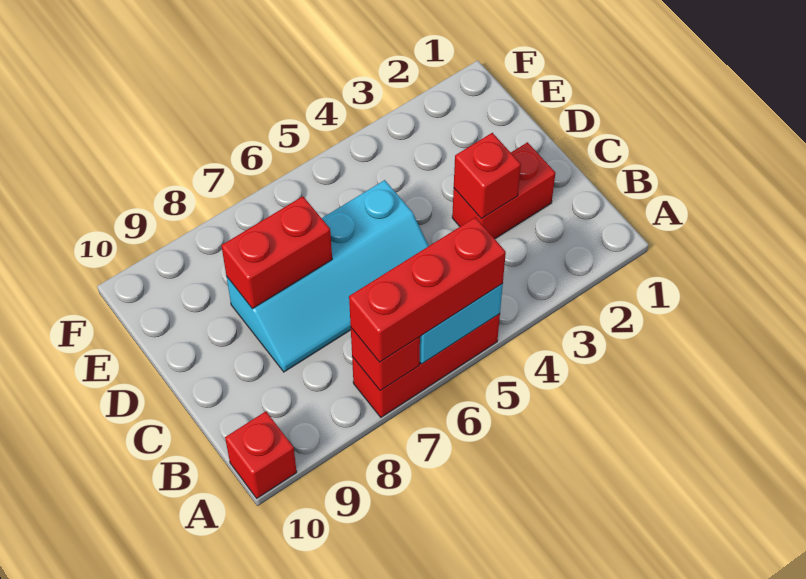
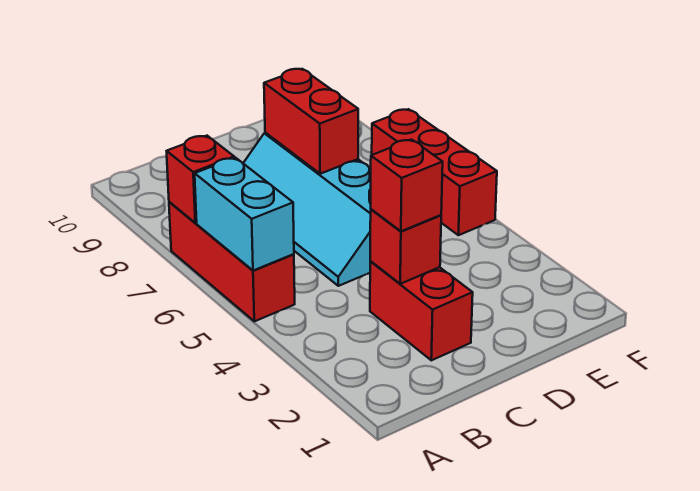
red 1x3 brick [349,217,506,362] -> red 1x3 brick moved to [372,109,497,235]
red 1x1 brick [225,411,297,498] -> red 1x1 brick moved to [371,140,443,231]

